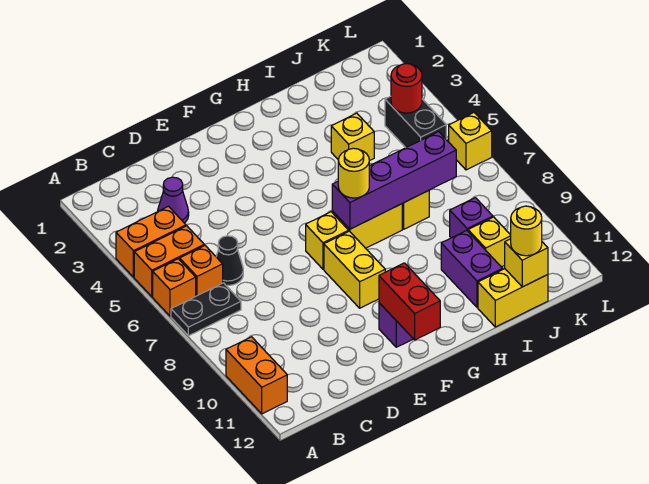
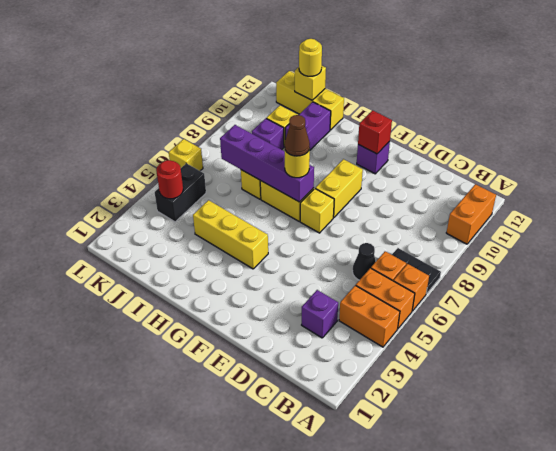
purple 1x1 cone [158,177,189,223] -> purple 1x1 brick [302,290,338,338]
red 1x2 brick [379,263,440,340] -> red 1x1 brick [358,110,392,154]
none -> brown 1x1 cone [285,115,310,156]
yellow 1x1 brick [331,113,374,161] -> yellow 1x3 brick [193,200,268,269]
yellow 1x2 brick [478,269,548,327] -> yellow 1x3 brick [276,71,344,130]

